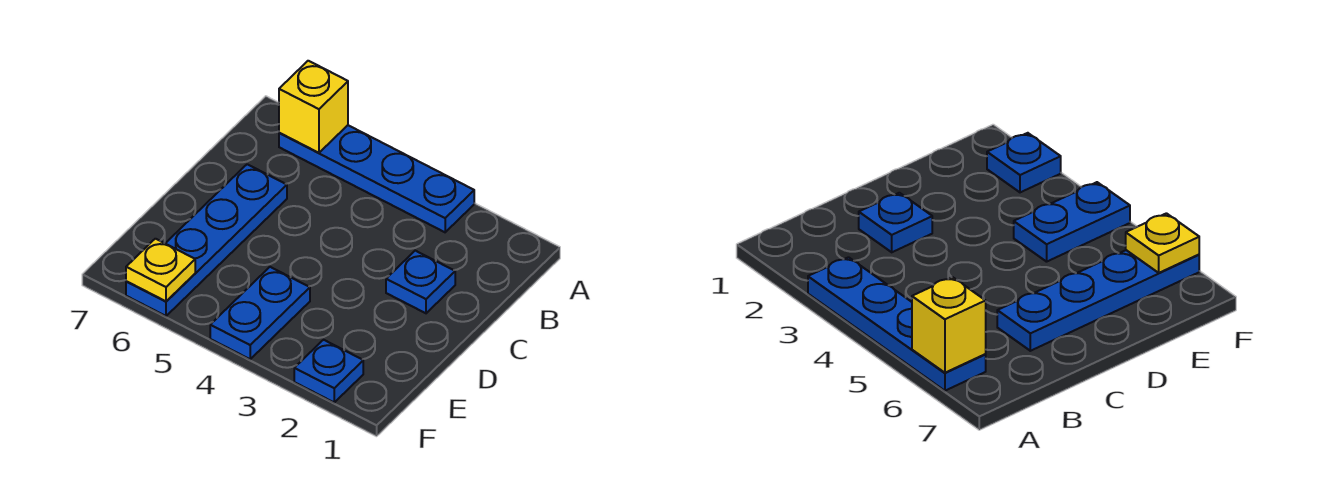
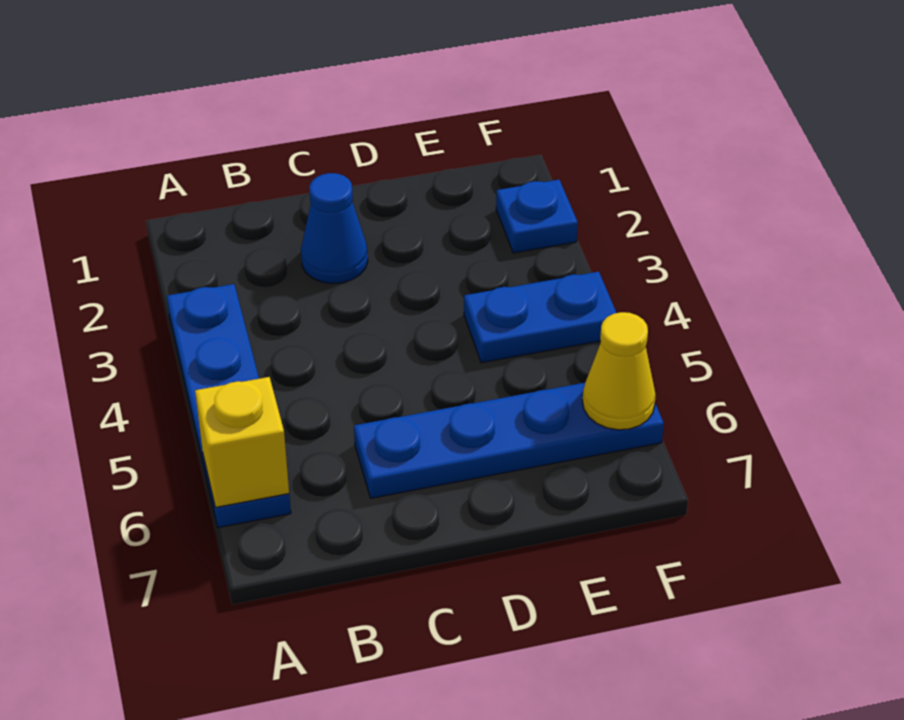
blue 1x1 plate [386,251,455,313] -> blue 1x1 cone [301,173,368,284]
yellow 1x1 plate [126,239,195,301] -> yellow 1x1 cone [583,312,656,430]

